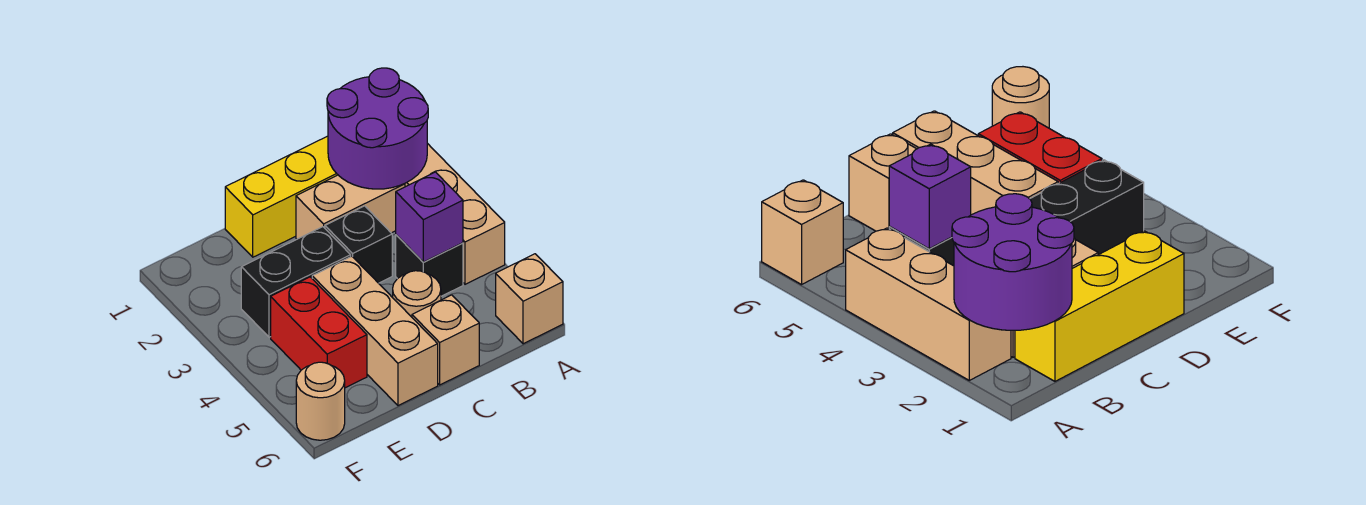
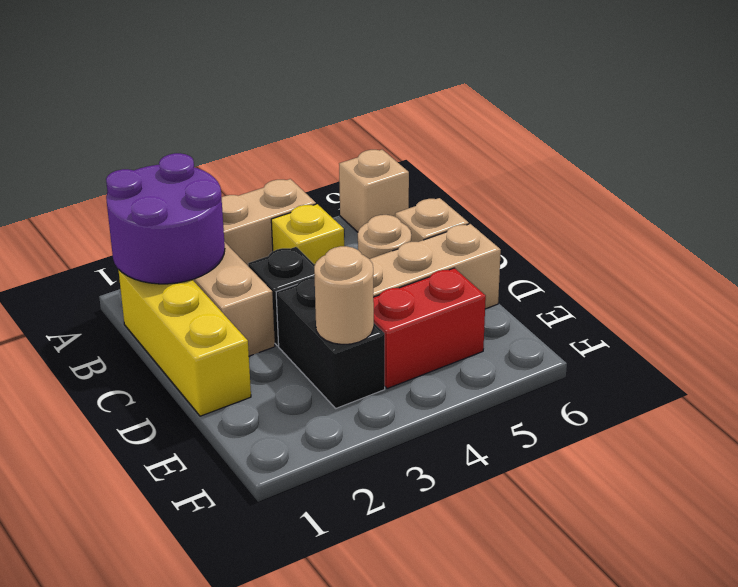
black 1x1 brick [396,235,463,296] -> yellow 1x1 brick [271,204,344,264]
purple 1x1 brick [396,172,463,262] -> none
tan 1x1 round brick [296,362,345,440] -> tan 1x1 round brick moved to [314,246,374,344]

